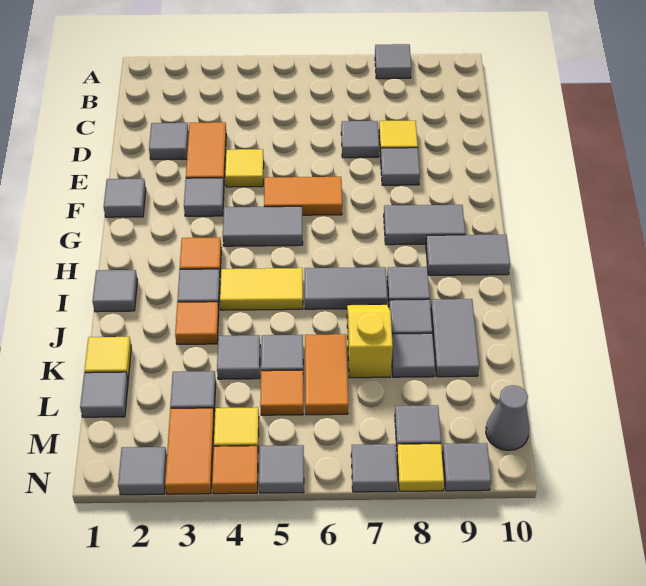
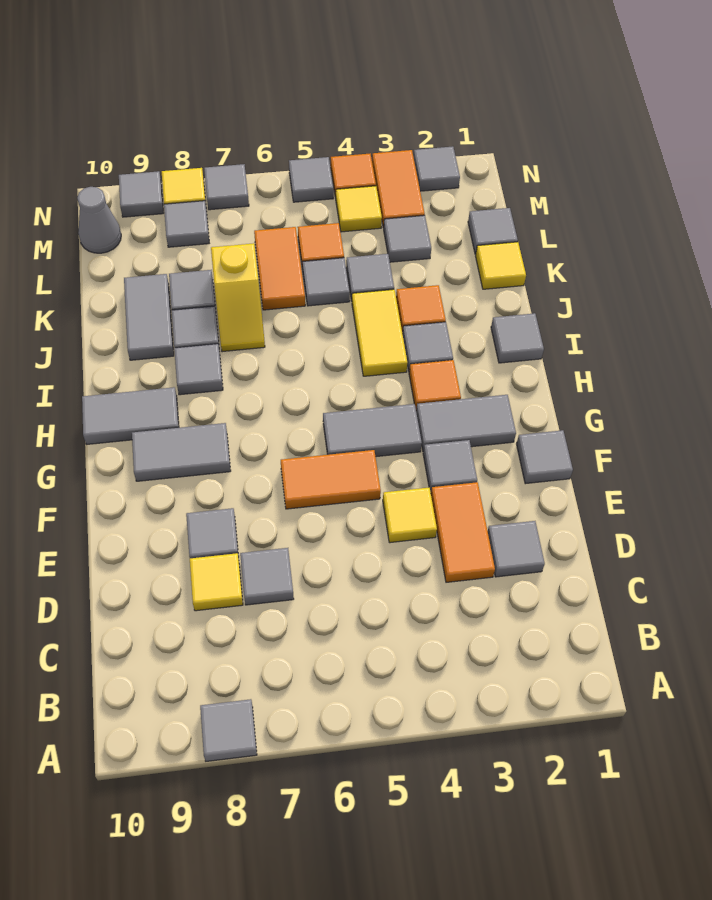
yellow 1x2 tile [220,268,303,310] -> yellow 1x2 tile turned to [352,289,407,376]
grey 1x2 tile [305,267,387,309] -> grey 1x2 tile moved to [416,395,516,451]

